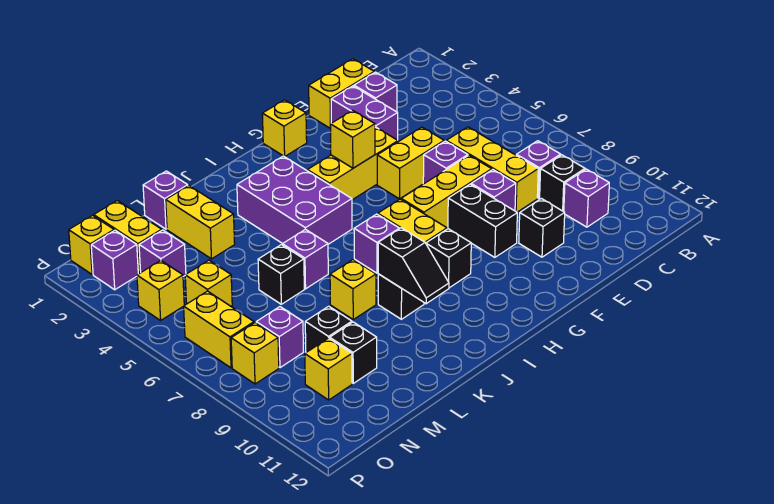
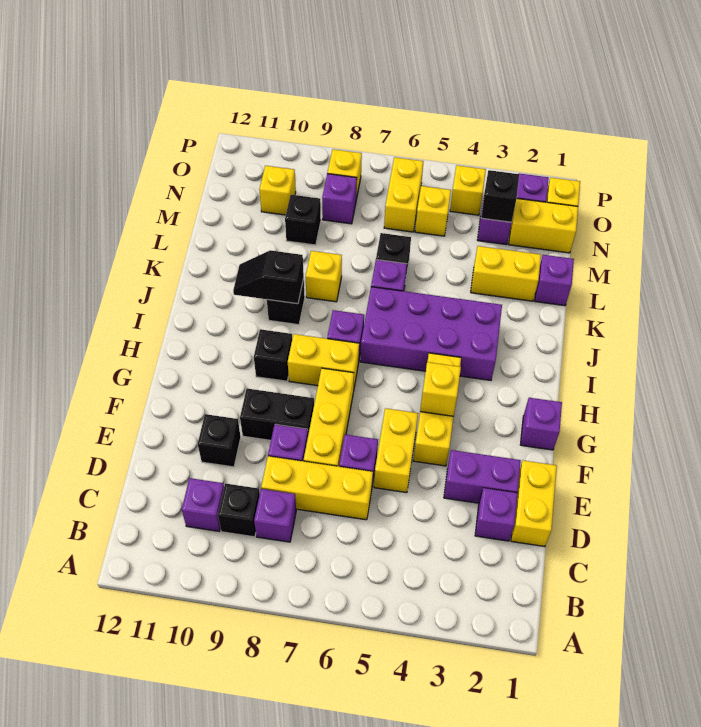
yellow 1x1 brick [262,100,307,157] -> purple 1x1 brick [521,398,562,450]
purple 2x3 brick [237,156,352,244] -> purple 2x4 brick [360,287,502,380]
black 1x1 brick [330,322,377,383] -> black 1x1 brick moved to [481,170,519,222]
yellow 1x2 brick [184,291,254,368] -> yellow 1x2 brick turned to [384,157,424,232]

